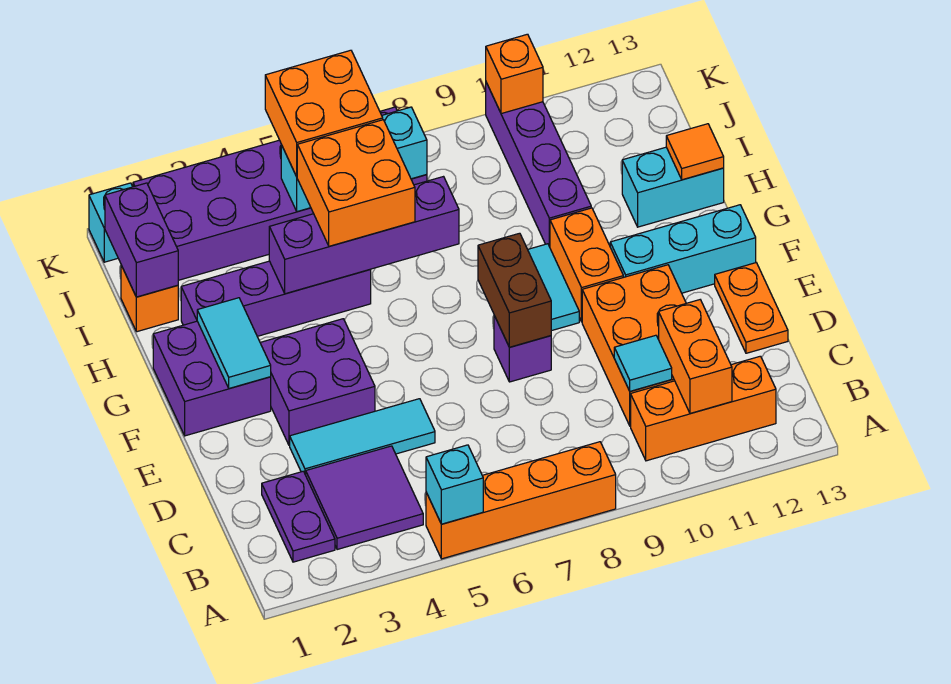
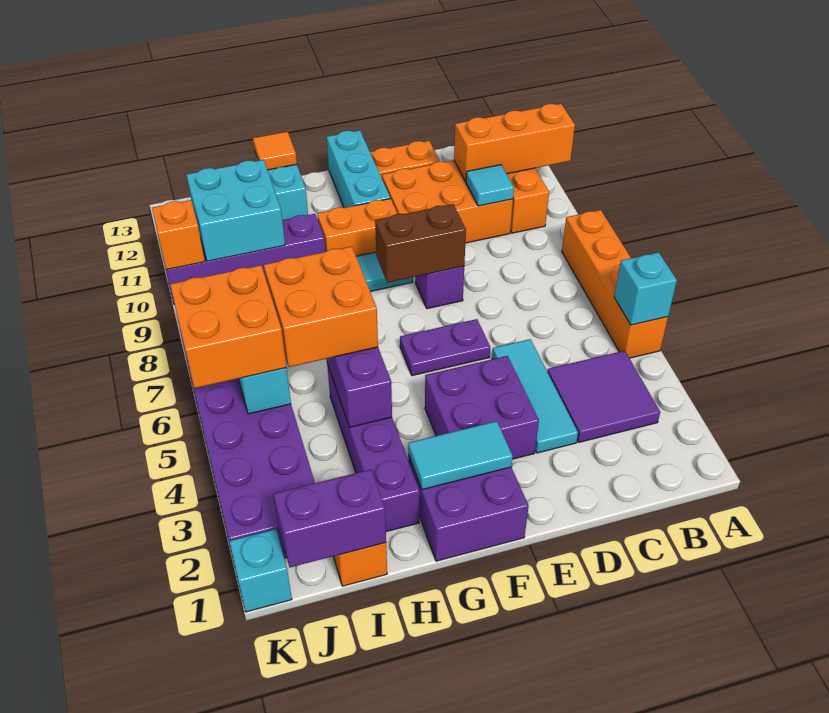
purple 1x2 plate [262,471,335,562] -> purple 1x2 plate moved to [400,319,490,376]
orange 1x2 brick [659,300,732,414] -> orange 1x3 brick [454,104,575,182]
none -> cyan 2x2 brick [186,160,285,261]

